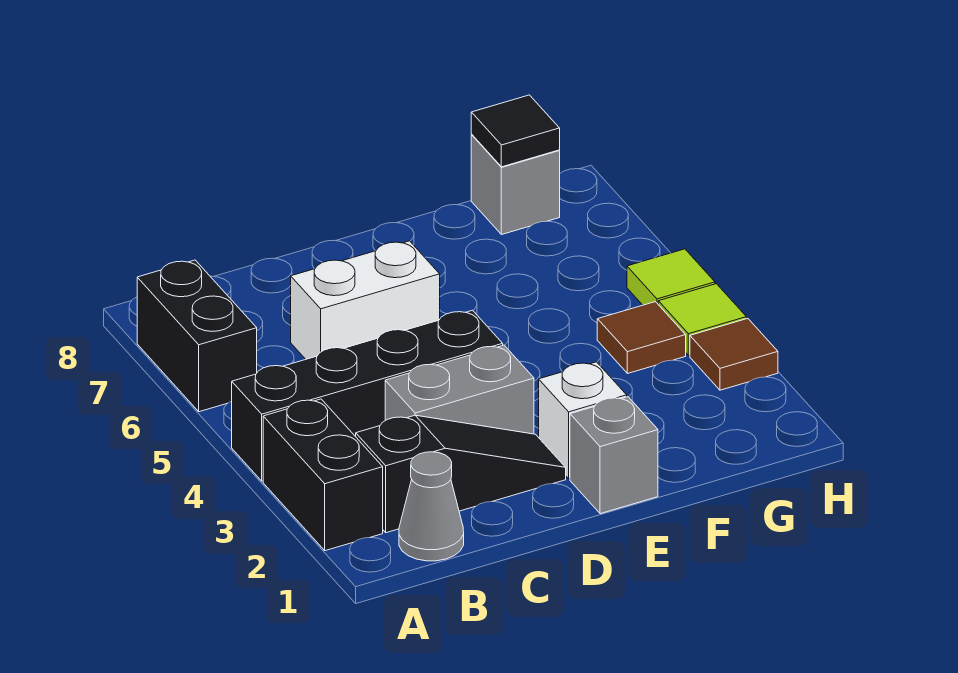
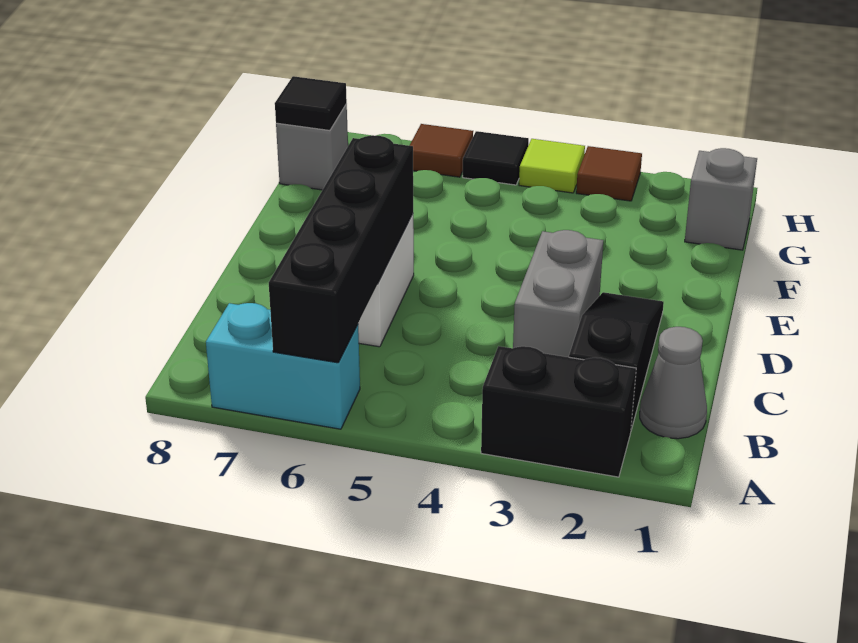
black 1x4 brick [232,310,503,481] -> black 1x4 brick moved to [269,135,413,363]
black 1x2 brick [137,260,257,412] -> cyan 1x2 brick [206,303,360,429]
grey 1x1 brick [570,397,658,514] -> grey 1x1 brick moved to [685,148,757,250]
white 1x1 brick [539,362,627,479] -> none
brown 1x1 tile [597,302,686,374] -> brown 1x1 tile moved to [409,124,473,177]
lime 1x1 tile [627,249,715,305] -> black 1x1 tile [463,131,529,185]

